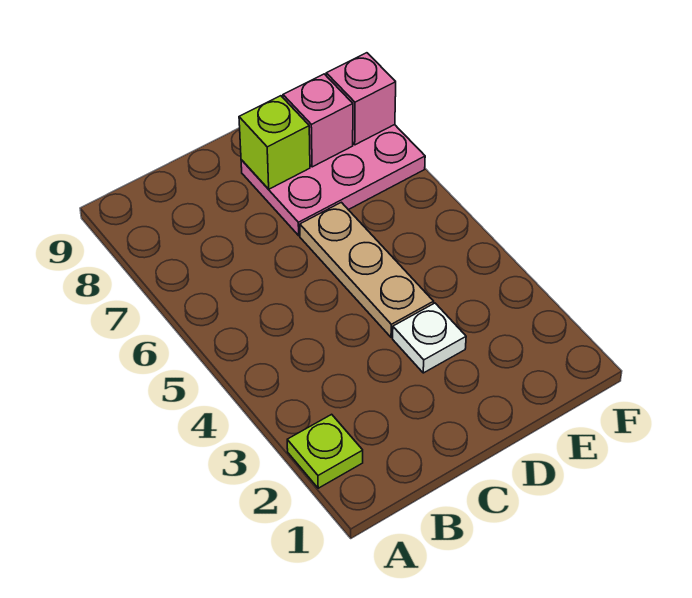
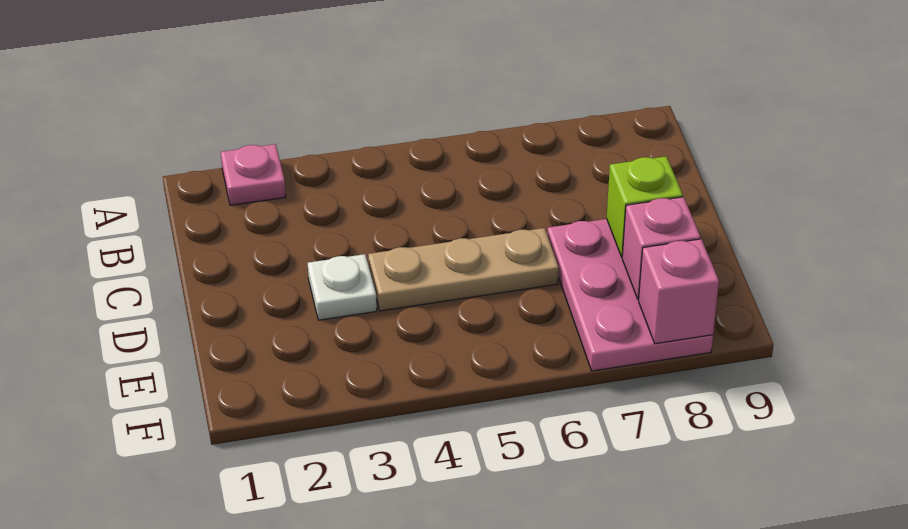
lime 1x1 plate [287,414,363,488] -> pink 1x1 plate [221,144,286,205]

